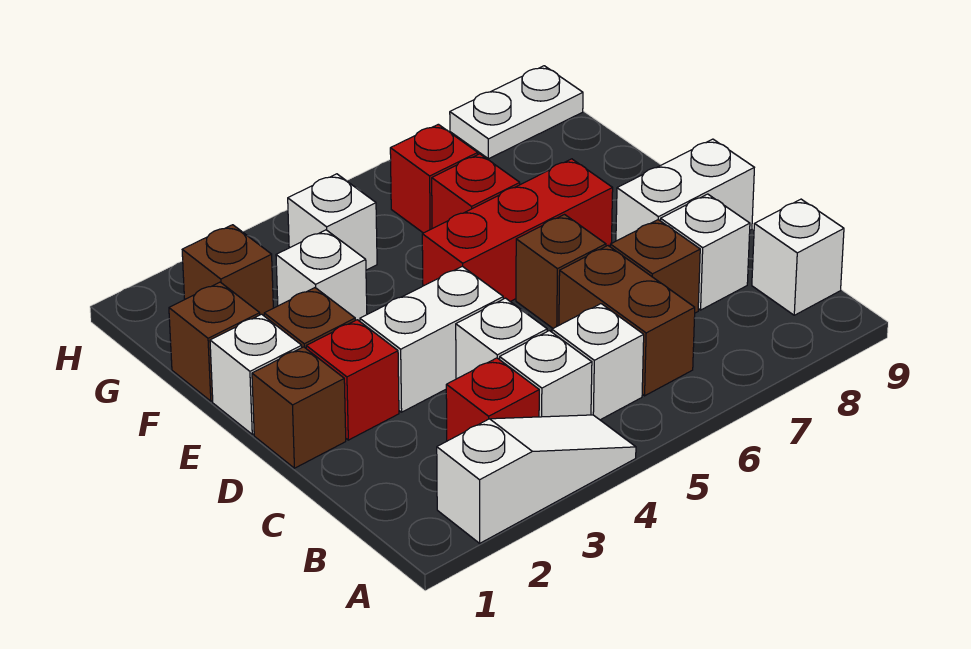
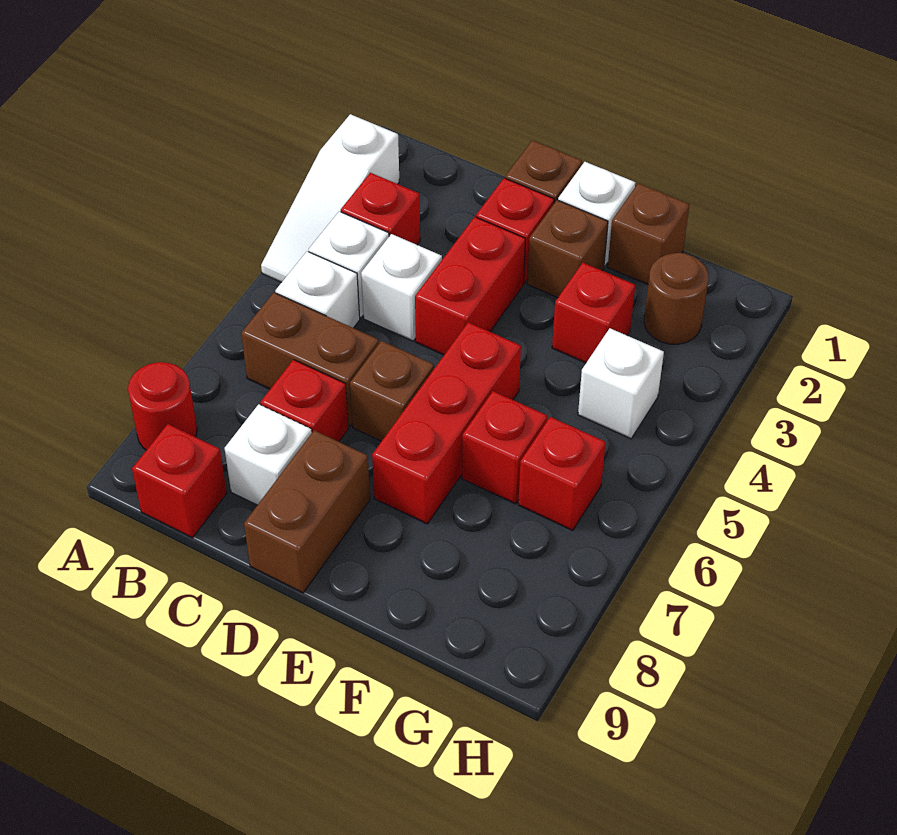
none -> red 1x1 round brick [128,362,197,450]
white 1x1 brick [752,199,844,315] -> red 1x1 brick [132,424,227,538]
brown 1x1 brick [610,220,700,313] -> red 1x1 brick [260,360,349,442]
white 1x2 brick [360,266,503,412] -> red 1x2 brick [415,217,525,355]
white 1x2 brick [616,139,754,241] -> brown 1x2 brick [244,430,370,593]
white 1x1 brick [276,230,367,321] -> red 1x1 brick [552,263,635,363]
brown 1x1 brick [182,225,273,316] -> brown 1x1 round brick [644,253,709,344]
white 1x2 plate [450,66,583,159] -> none

